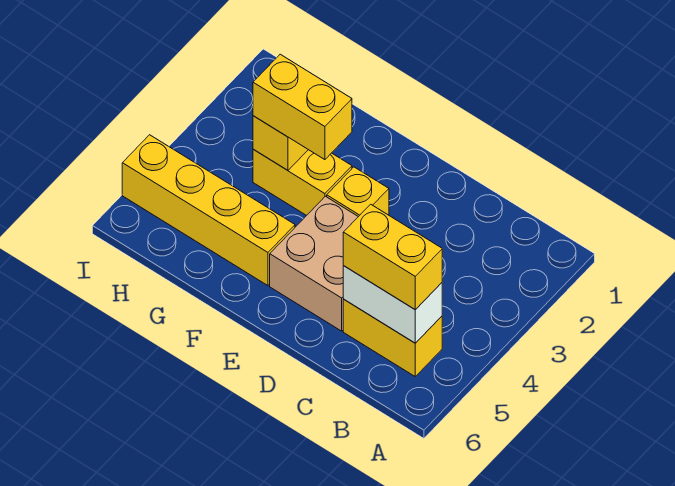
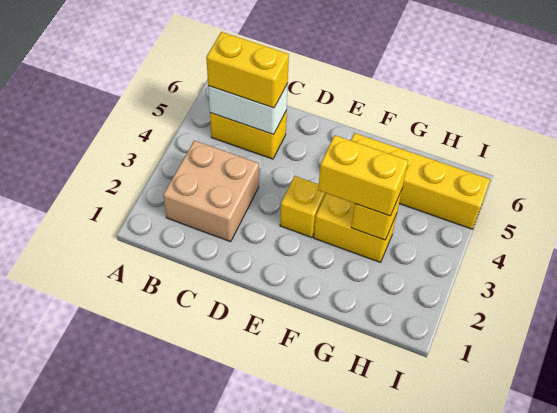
tan 2x2 brick [270,196,358,331] -> tan 2x2 brick moved to [163,141,259,242]

